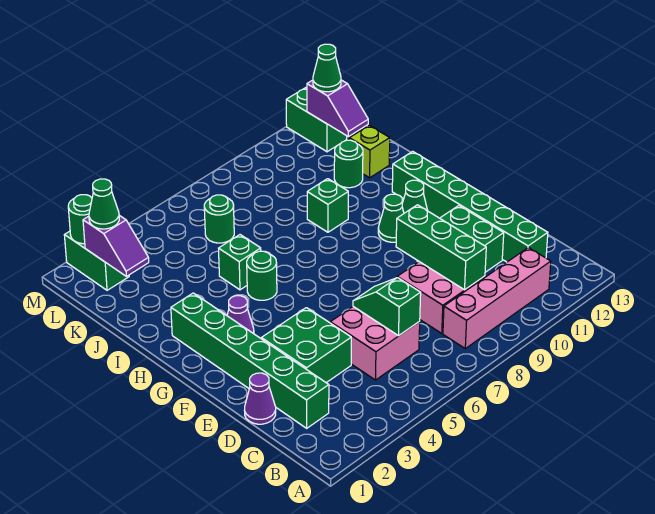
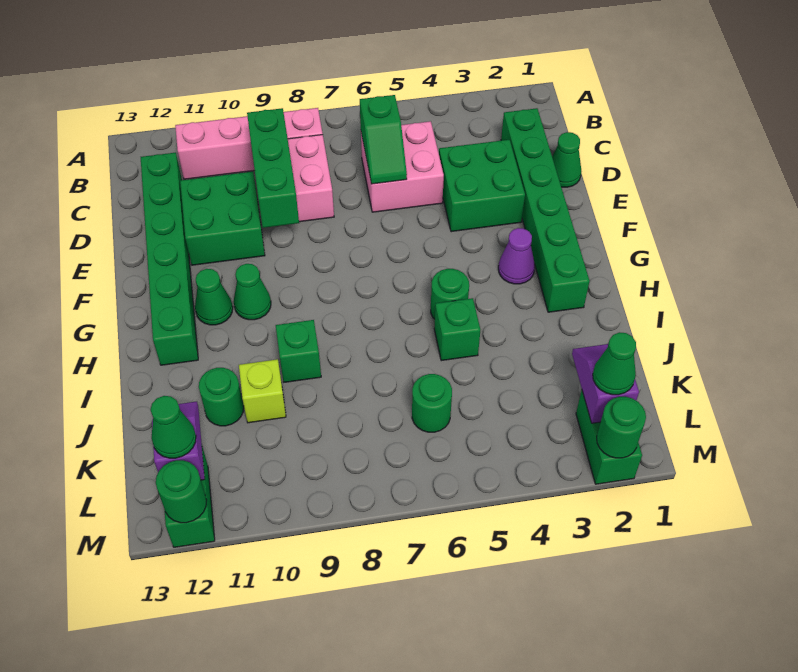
purple 1x1 cone [244,373,276,424] -> green 1x1 cone [552,132,581,187]
lime 1x1 brick [349,125,390,178] -> lime 1x1 brick moved to [239,359,286,423]
none -> green 1x1 round brick [156,460,207,523]

